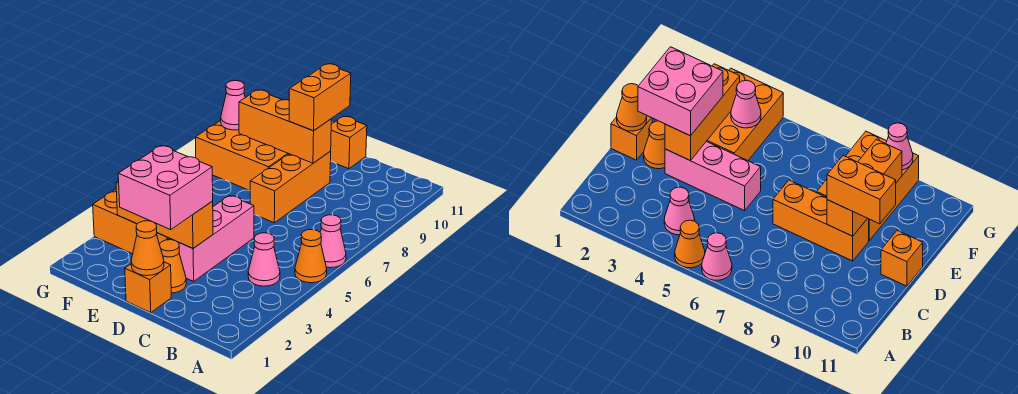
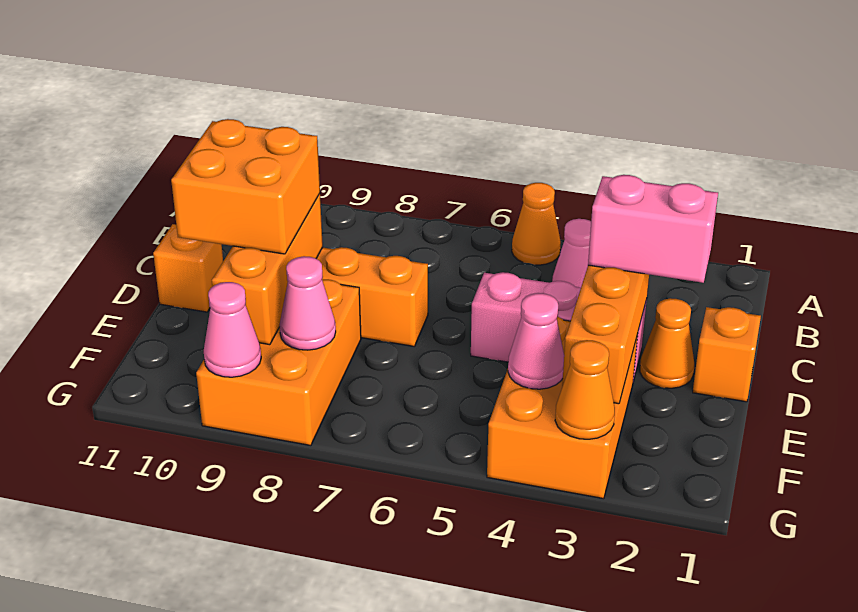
pink 1x1 cone [320,215,346,268] -> pink 1x1 cone moved to [280,256,336,350]
orange 1x1 cone [131,221,164,276] -> orange 1x1 cone moved to [555,340,615,439]
pink 2x2 brick [118,146,213,230] -> pink 1x2 brick [588,175,718,283]
orange 1x2 brick [289,64,351,131] -> orange 2x2 brick [171,119,320,254]

